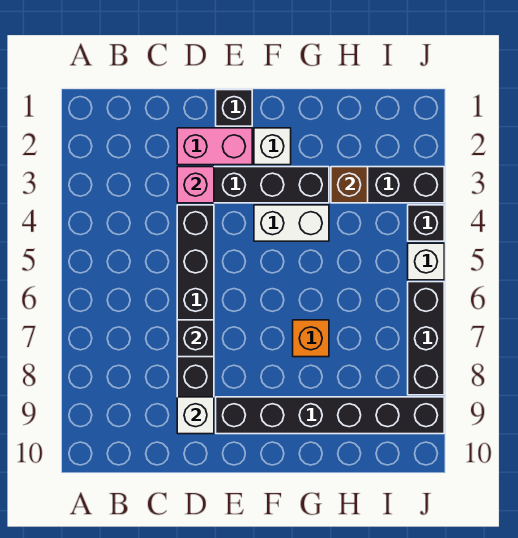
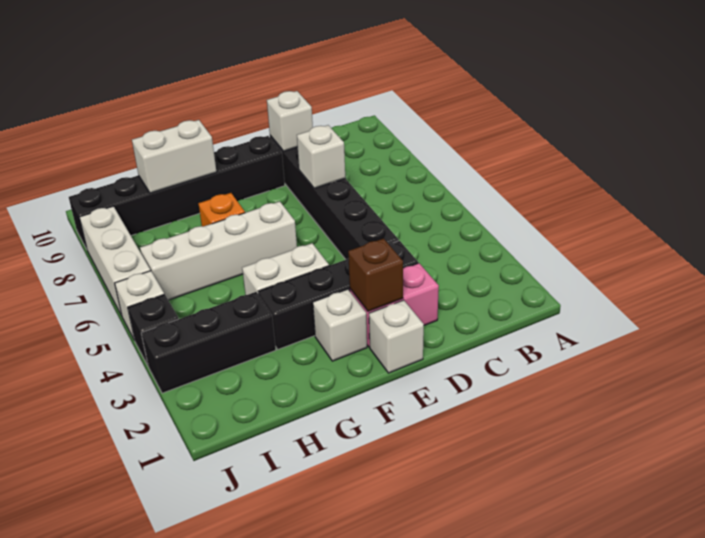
pink 1x1 brick [177,167,214,203] -> none
black 1x1 brick [177,320,214,357] -> white 1x1 brick [297,125,345,188]
black 1x1 brick [216,90,252,126] -> white 1x1 brick [369,300,424,373]
none -> white 1x4 brick [140,201,297,300]
none -> white 1x2 brick [132,120,216,193]
brown 1x1 brick [331,167,368,203] -> brown 1x1 brick moved to [348,238,403,312]
black 1x3 brick [408,282,444,395] -> white 1x3 brick [79,206,151,316]

